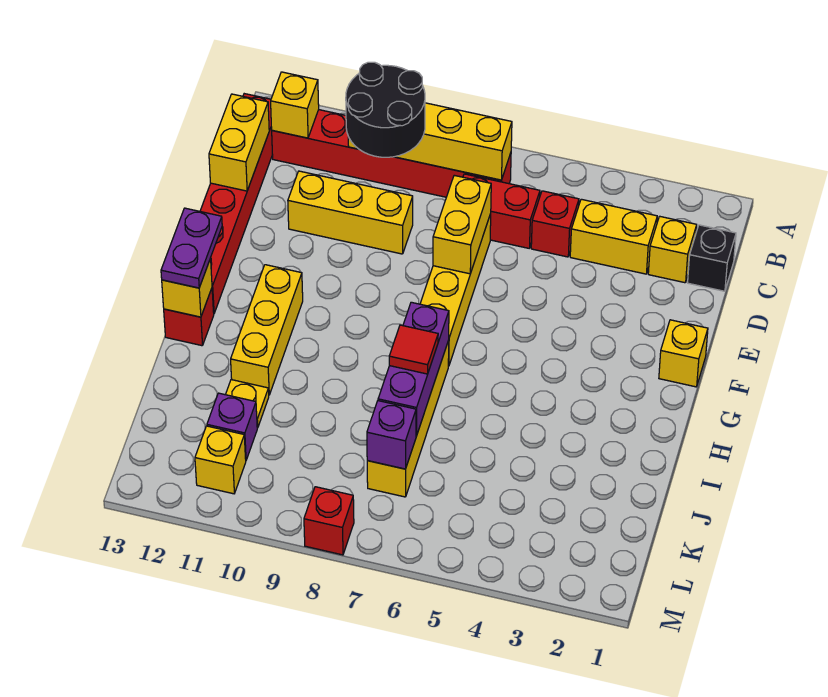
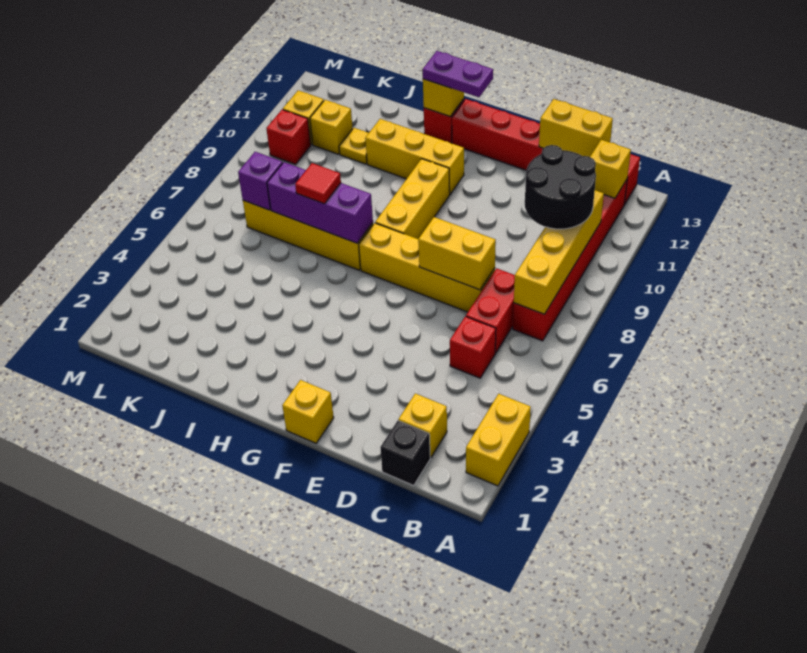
yellow 1x2 brick [570,199,657,274] -> yellow 1x2 brick moved to [466,394,531,486]
yellow 1x3 brick [288,171,413,254] -> yellow 1x3 brick moved to [375,159,450,239]
purple 1x1 brick [207,393,257,460] -> yellow 1x1 brick [310,100,353,154]
red 1x1 brick [304,487,354,555] -> red 1x1 brick moved to [266,110,311,164]

